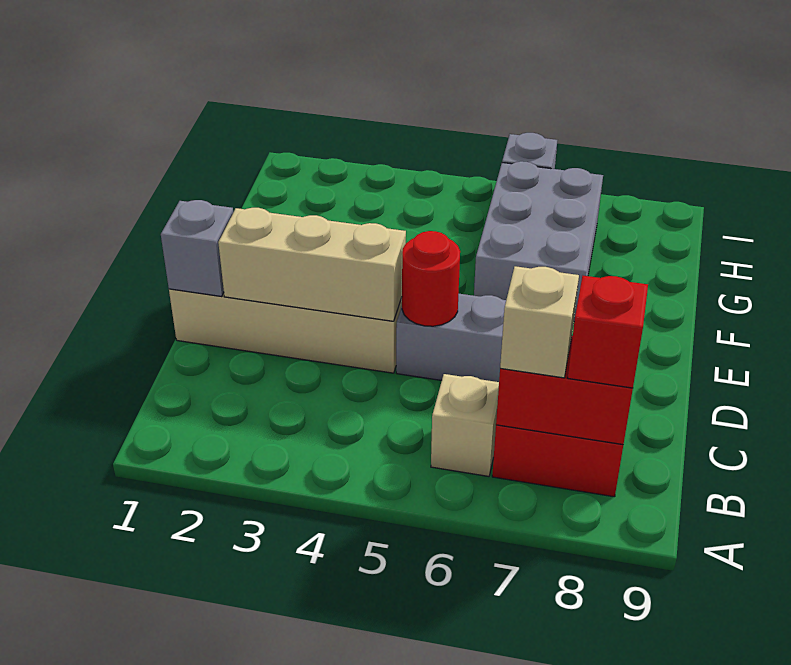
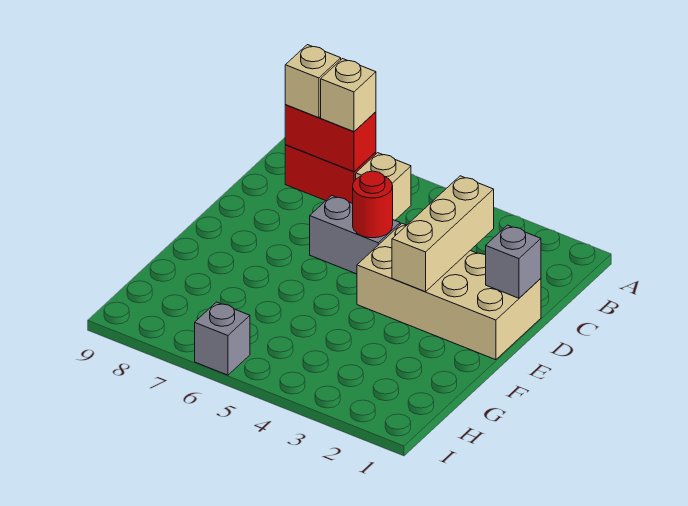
red 1x1 brick [568,276,648,388] -> tan 1x1 brick [285,45,341,118]
tan 1x3 brick [218,208,406,321] -> tan 1x3 brick turned to [392,176,494,292]
grey 2x3 brick [474,161,603,321] -> none

